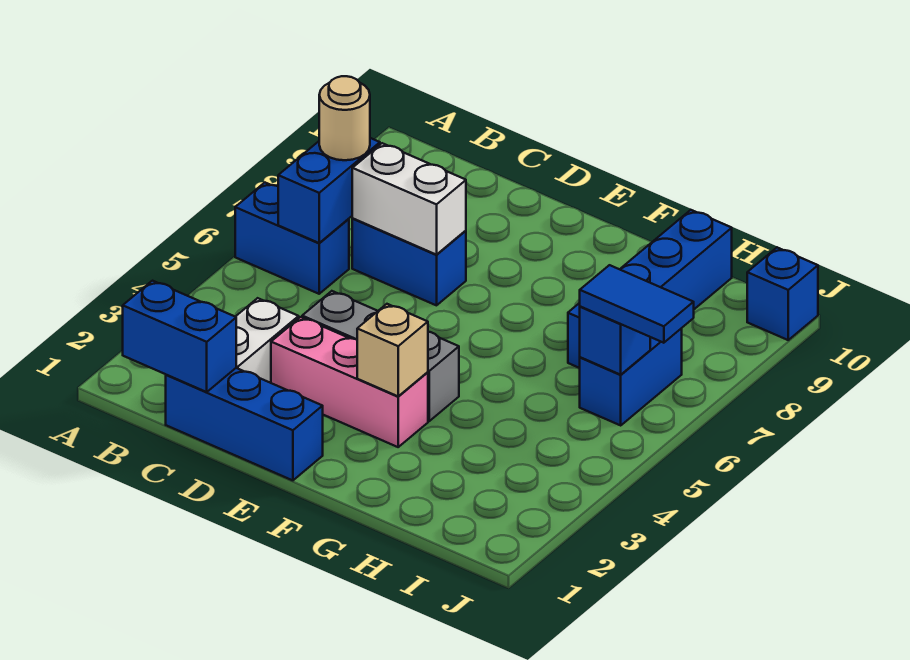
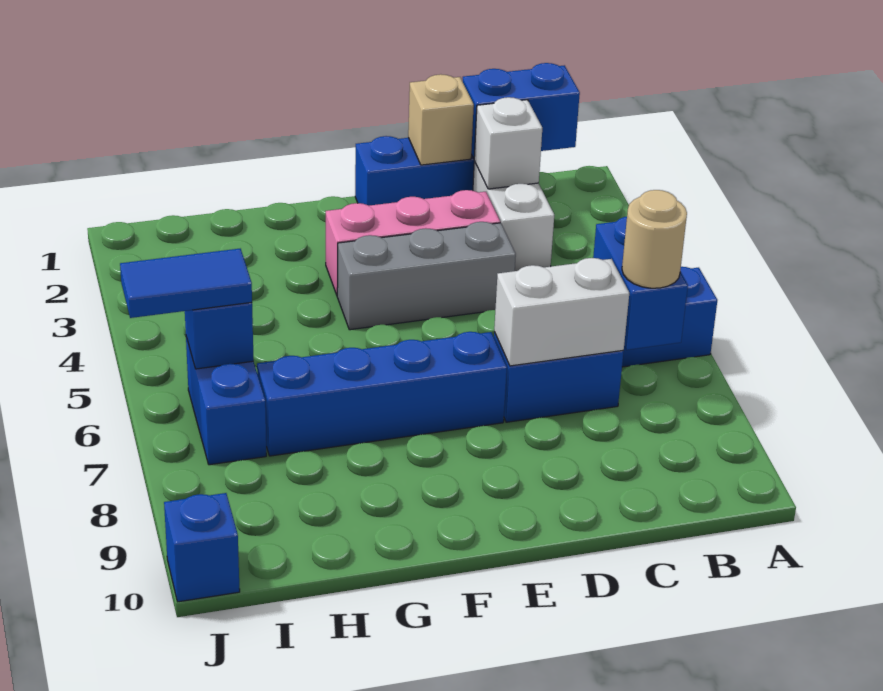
none -> white 1x1 brick [474,97,542,189]
tan 1x1 brick [357,304,428,396] -> tan 1x1 brick moved to [408,74,474,165]
blue 1x4 brick [568,210,732,368] -> blue 1x4 brick turned to [257,332,507,456]

